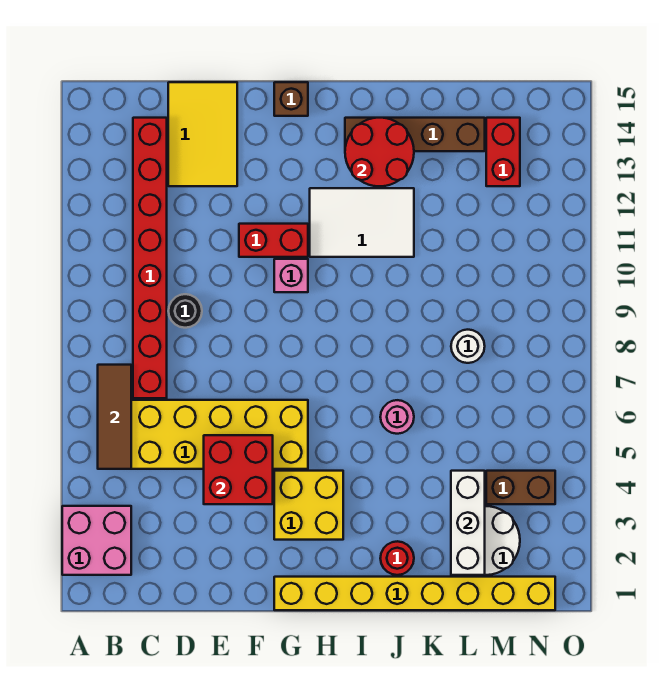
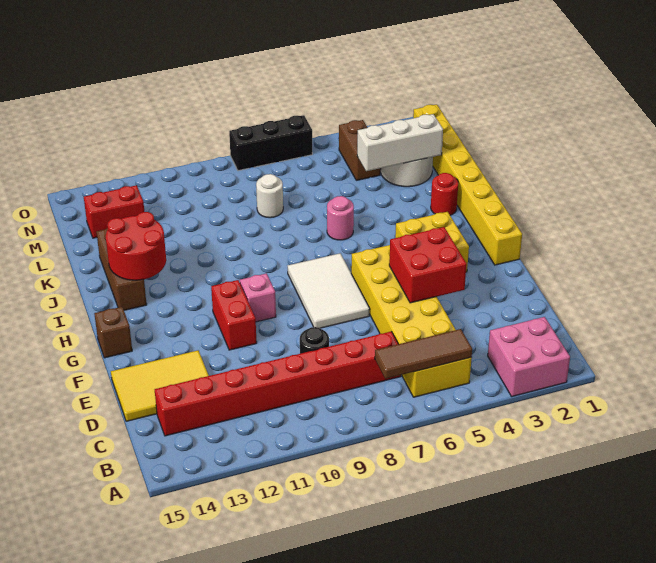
white 2x3 tile [310,188,414,257] -> white 2x3 tile moved to [288,253,370,328]
brown 1x4 brick [345,118,485,151] -> brown 1x3 brick [97,228,147,310]
none -> black 1x3 brick [229,115,312,171]

